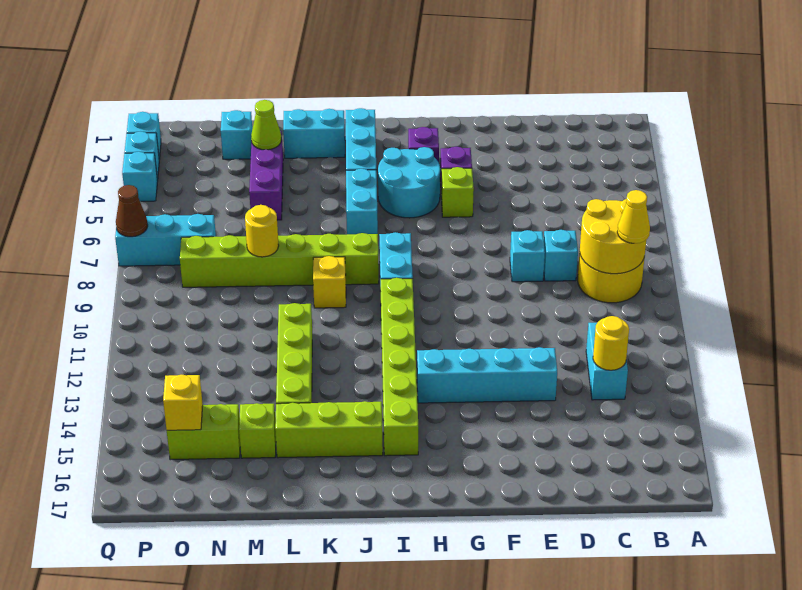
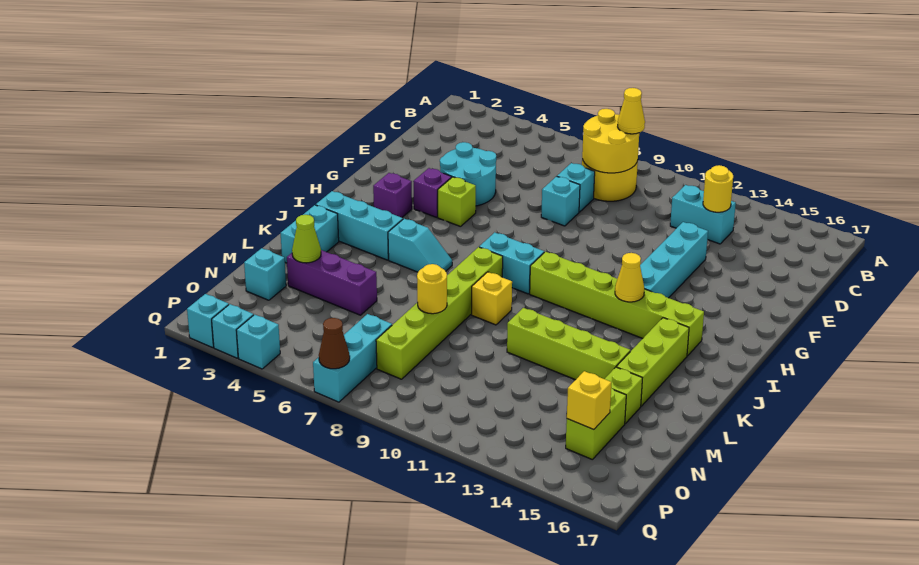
cyan 2x2 round brick [378,147,440,218] -> cyan 2x2 round brick moved to [440,142,496,206]
none -> yellow 1x1 cone [615,253,644,302]
cyan 1x2 brick [346,169,378,234] -> cyan 1x2 slope [388,219,452,272]

